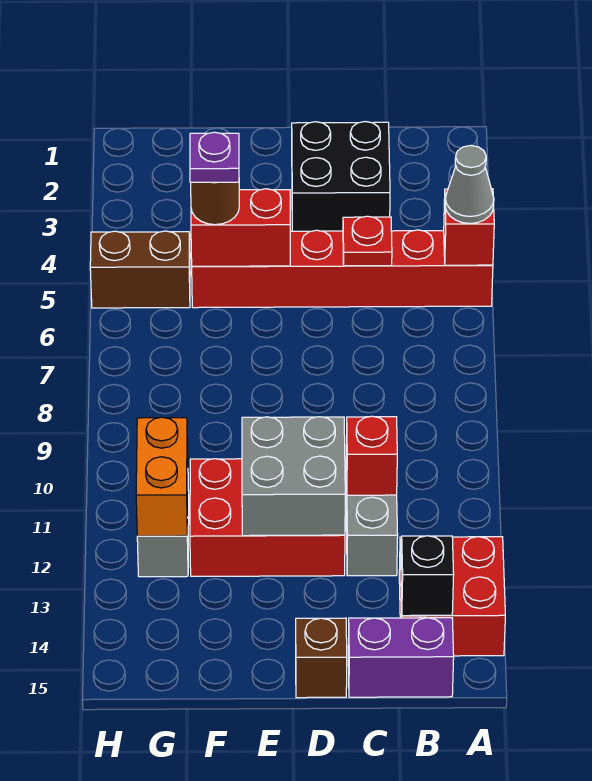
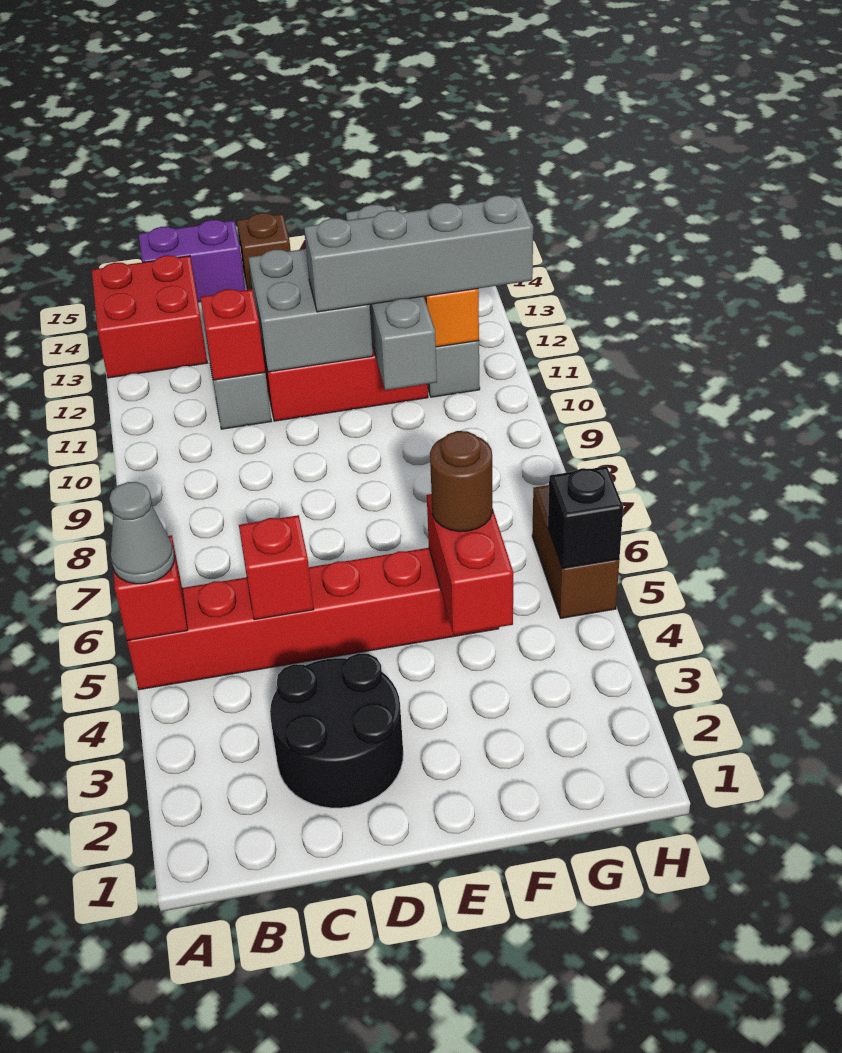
black 1x1 brick [401,536,454,616] -> black 1x1 brick moved to [548,466,623,569]
black 2x2 brick [292,122,390,231] -> black 2x2 round brick [270,653,403,808]
red 1x1 plate [343,216,392,266] -> red 1x1 brick [239,515,314,620]
red 1x2 brick [191,189,290,266] -> red 1x2 brick turned to [427,494,513,635]
none -> grey 1x4 brick [304,195,533,312]
purple 1x1 plate [190,132,239,182] -> none
none -> grey 1x4 brick [346,205,437,390]
brown 1x2 brick [90,231,190,308] -> brown 1x2 brick turned to [532,485,619,618]

